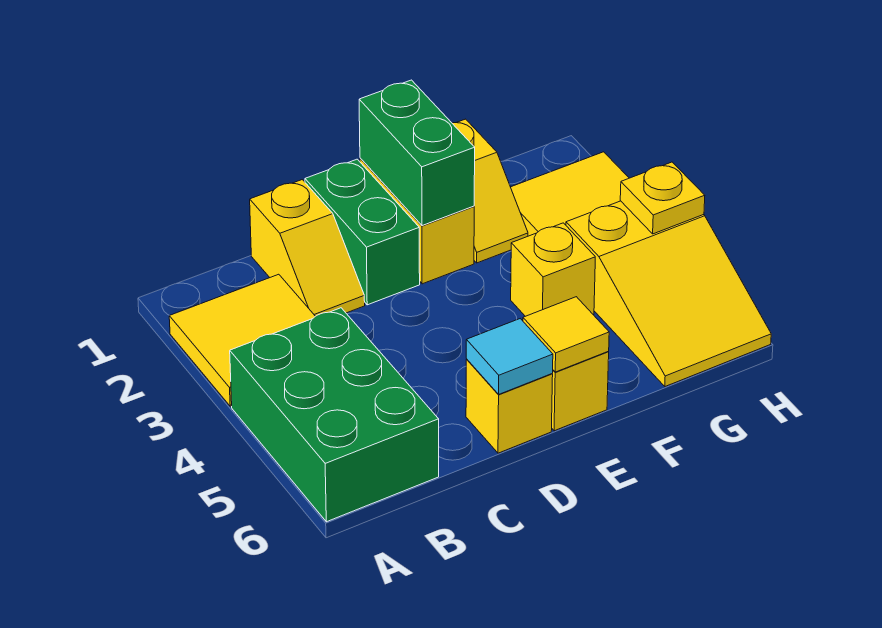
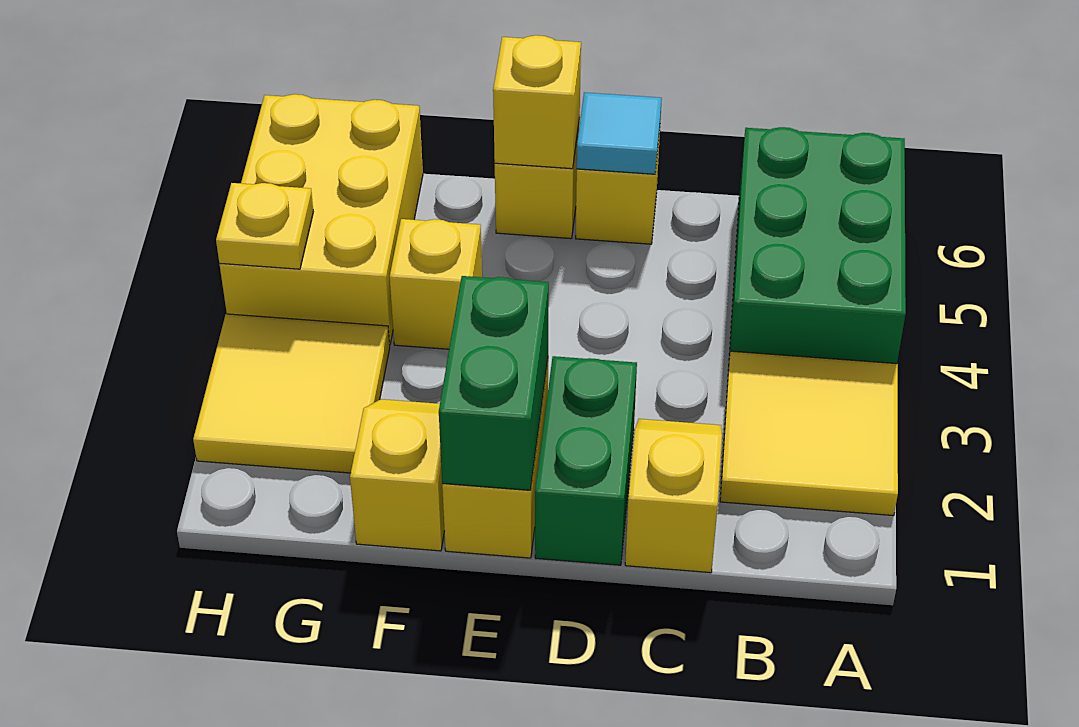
yellow 1x1 tile [523,297,609,372] -> yellow 1x1 brick [493,35,581,169]
yellow 2x3 slope [566,201,771,386] -> yellow 2x3 brick [220,94,423,345]

